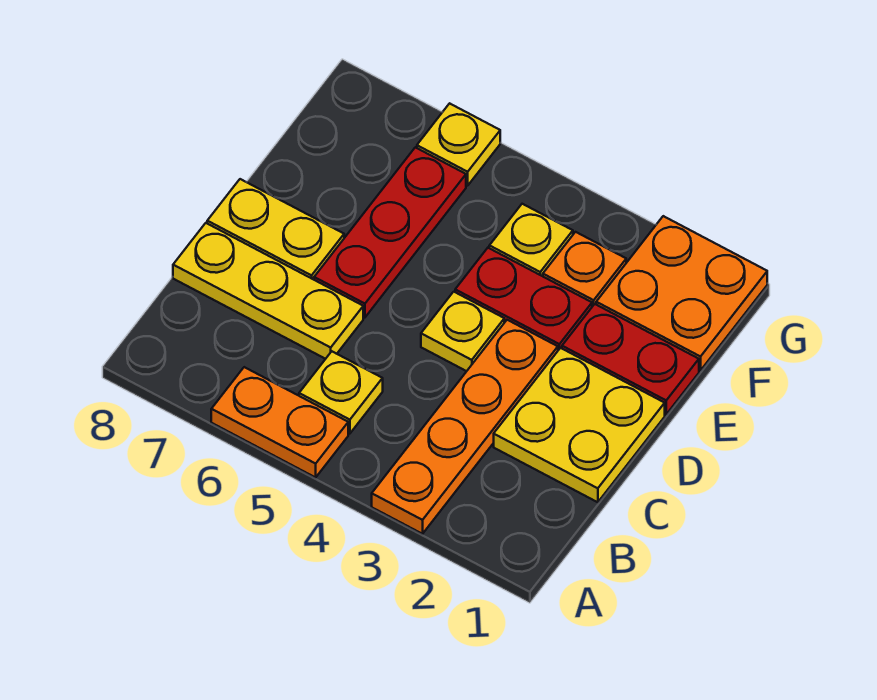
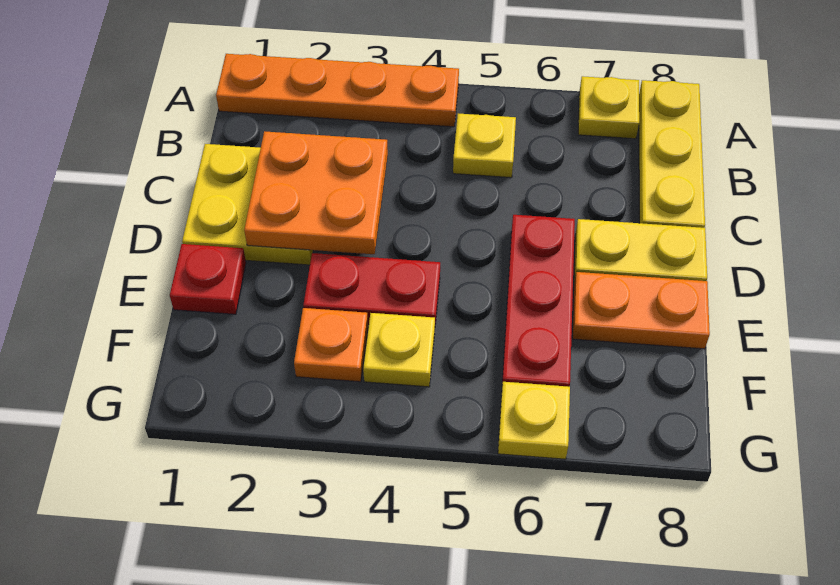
orange 1x4 plate [372,320,558,534] -> orange 1x4 plate turned to [216,54,459,127]
orange 1x2 plate [211,367,348,477] -> orange 1x2 plate moved to [573,272,710,349]
yellow 1x3 plate [173,223,363,359] -> yellow 1x3 plate turned to [639,80,705,228]
yellow 1x1 plate [421,292,504,371] -> yellow 1x1 plate moved to [578,76,639,139]
red 1x2 plate [562,304,699,414] -> red 1x1 plate [170,244,246,314]
orange 2x2 plate [596,216,767,370] -> orange 2x2 plate moved to [244,131,388,254]

